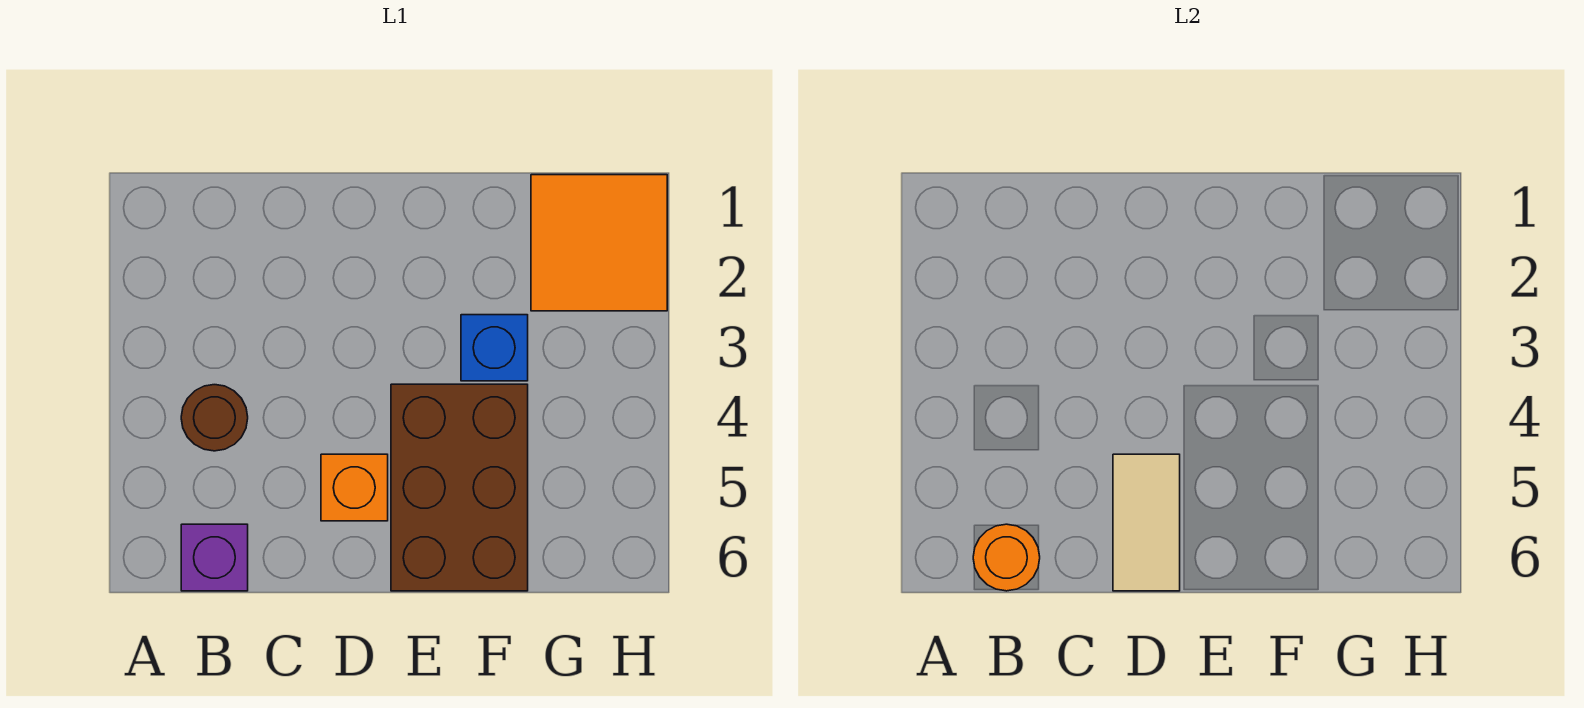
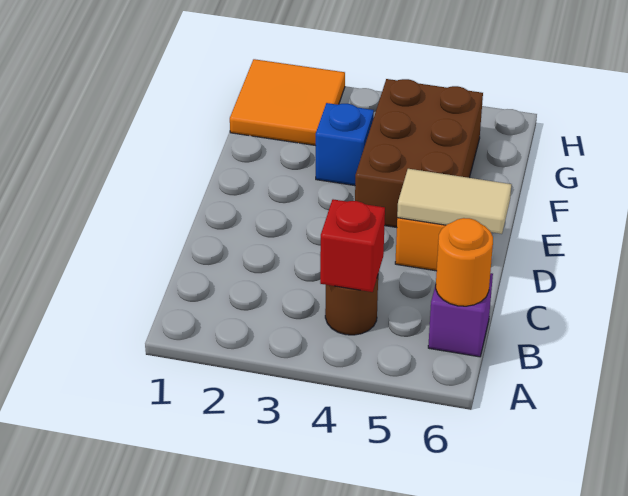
none -> red 1x1 brick [320,199,385,292]
brown 2x3 brick [391,384,528,591] -> brown 2x3 brick turned to [355,79,483,227]

